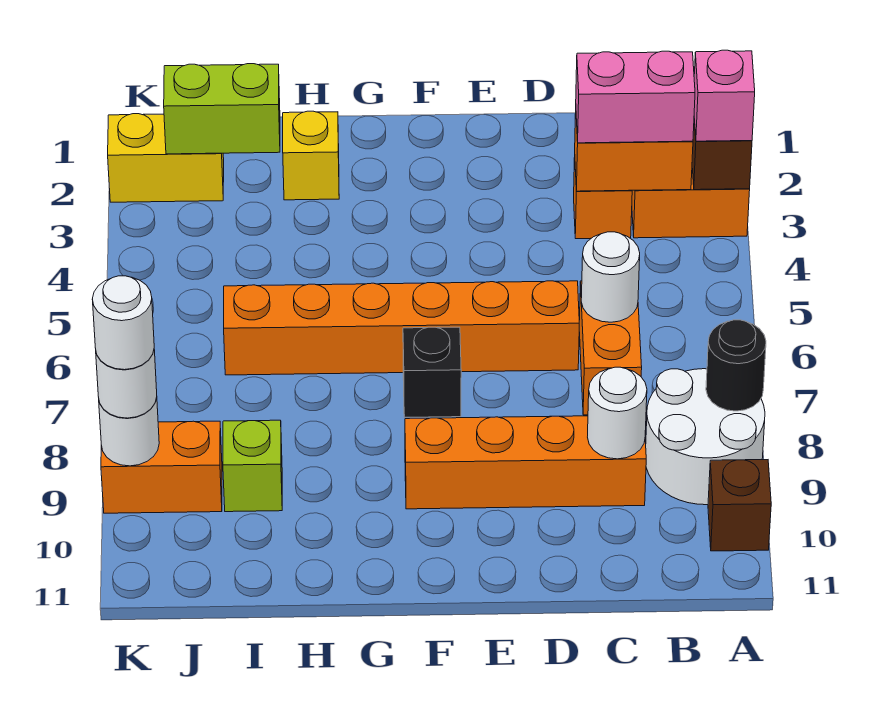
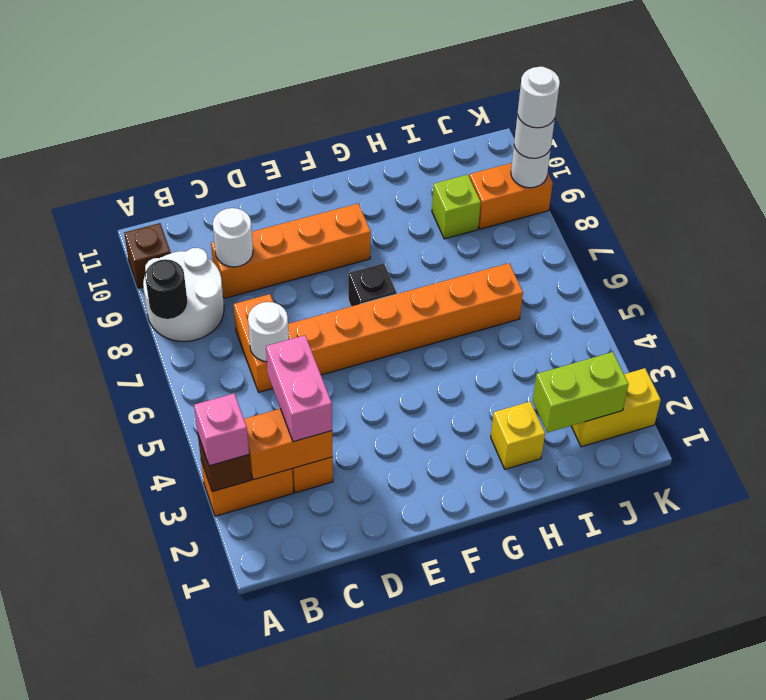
pink 1x2 brick [576,51,695,143] -> pink 1x2 brick turned to [266,335,332,442]

